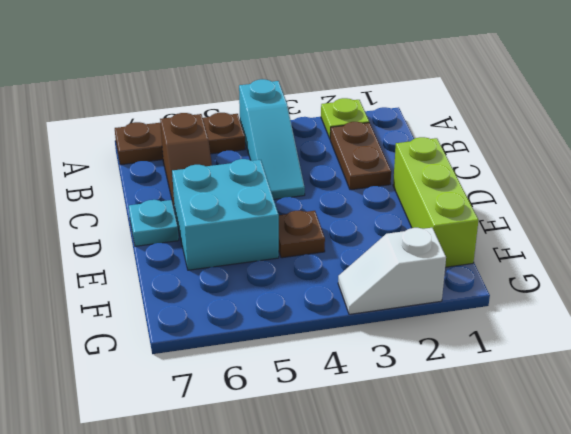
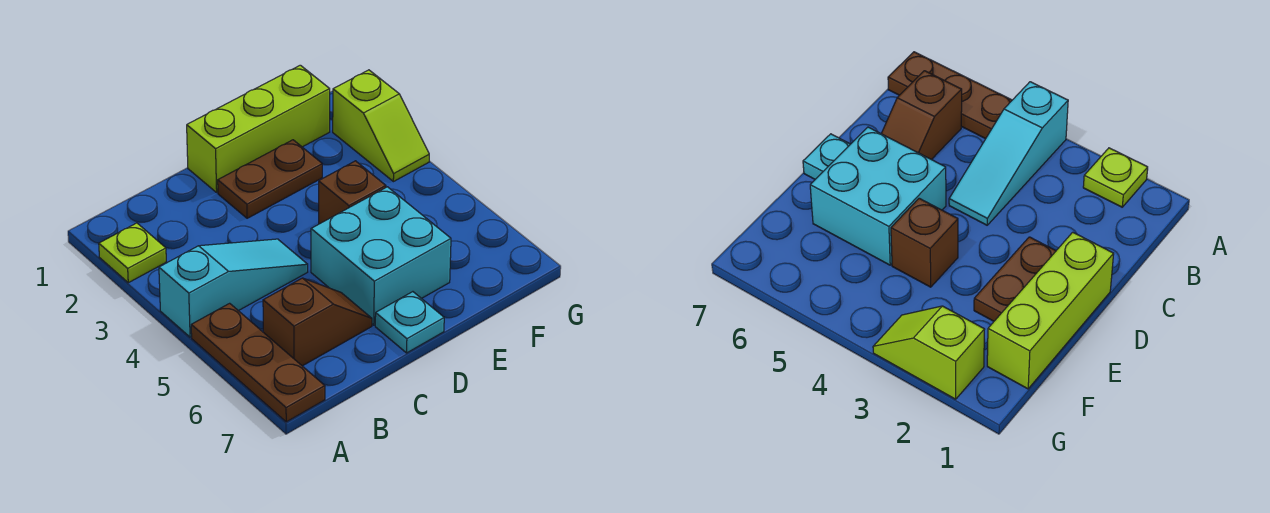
brown 1x2 plate [330,122,391,190] -> brown 1x2 plate moved to [218,140,322,218]
brown 1x1 plate [279,211,325,258] -> brown 1x1 brick [319,161,386,224]
white 1x2 slope [338,228,446,314] -> lime 1x2 slope [333,70,429,182]

